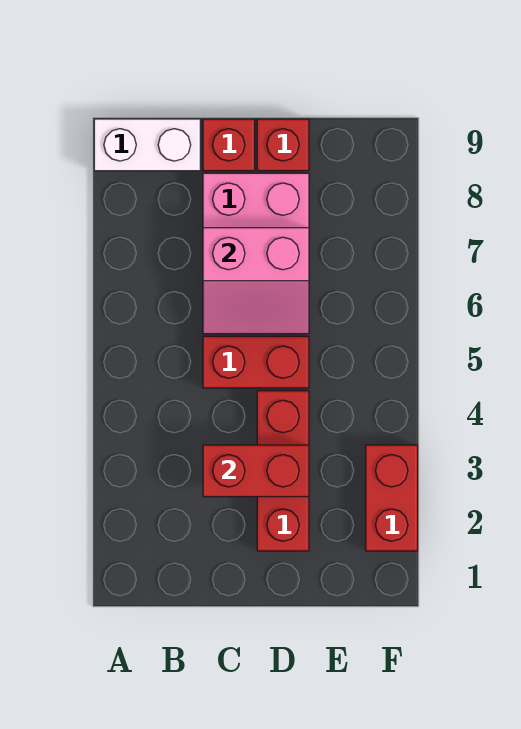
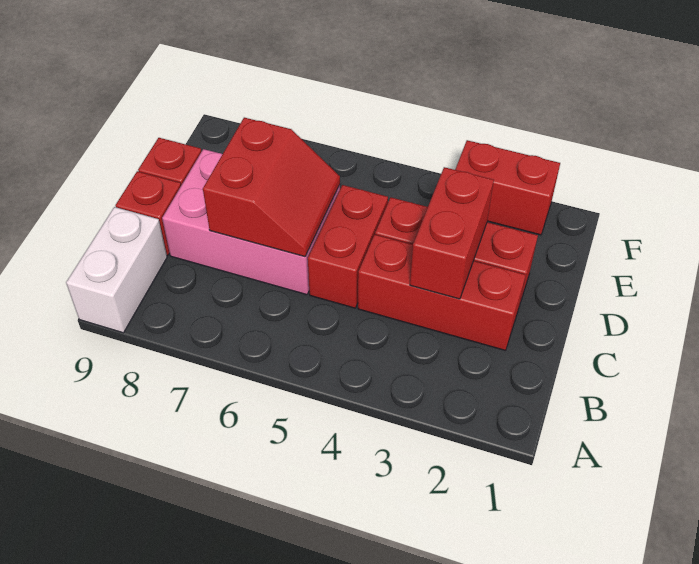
none -> red 1x3 brick [358,235,526,351]
pink 2x2 slope [203,228,309,334] -> red 2x2 slope [203,118,340,257]

